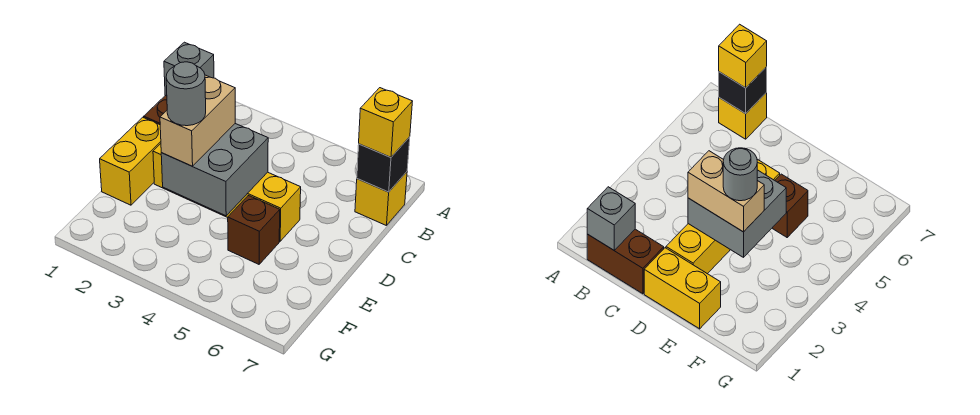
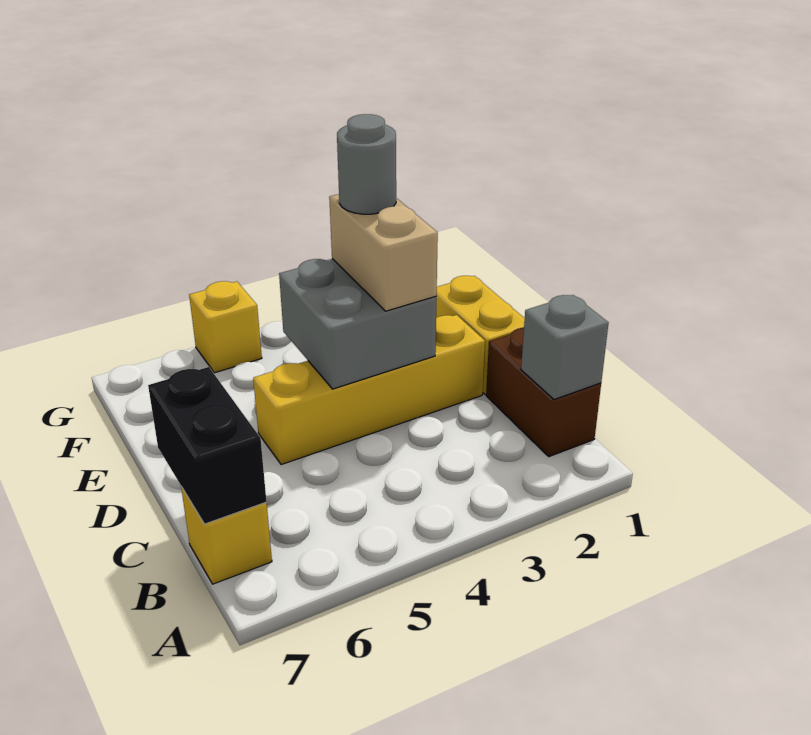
black 1x1 brick [357,137,410,192] -> black 1x2 brick [148,367,266,524]
yellow 1x1 brick [359,88,413,157] -> yellow 1x1 brick moved to [189,281,262,373]
brown 1x1 brick [228,195,280,264] -> none

